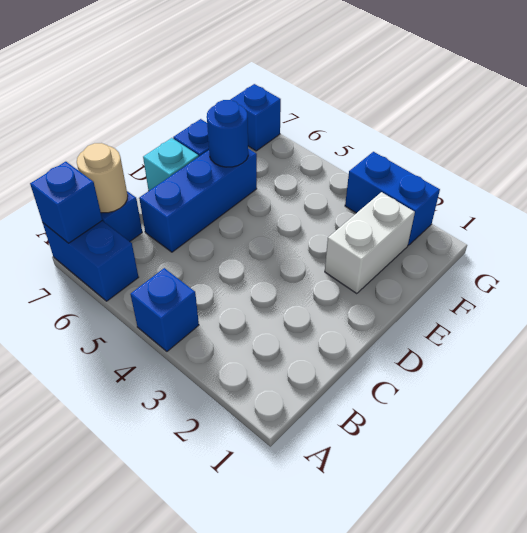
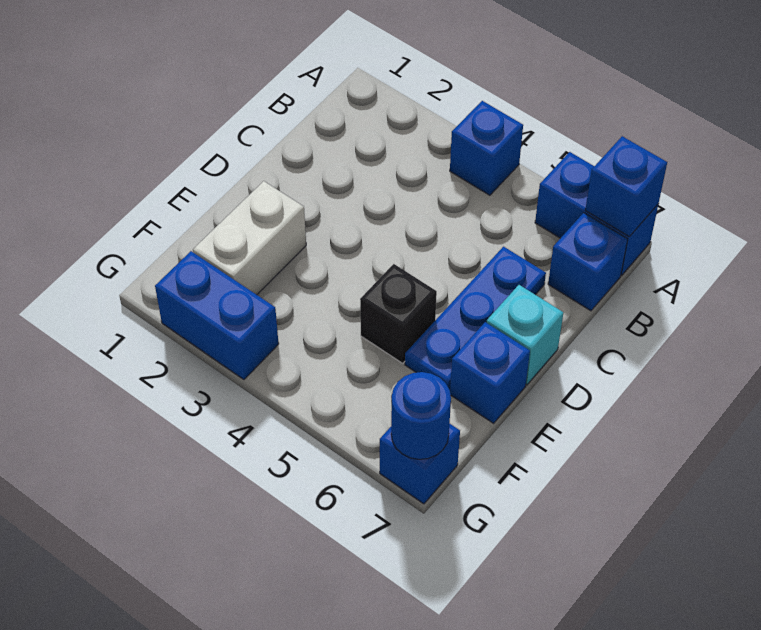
tan 1x1 round brick [77,143,128,213] -> none
blue 1x3 brick [139,149,257,252] -> blue 1x3 plate [405,247,546,390]
none -> black 1x1 brick [360,264,437,363]
blue 1x1 round brick [207,100,248,167] -> blue 1x1 round brick moved to [391,372,451,459]

